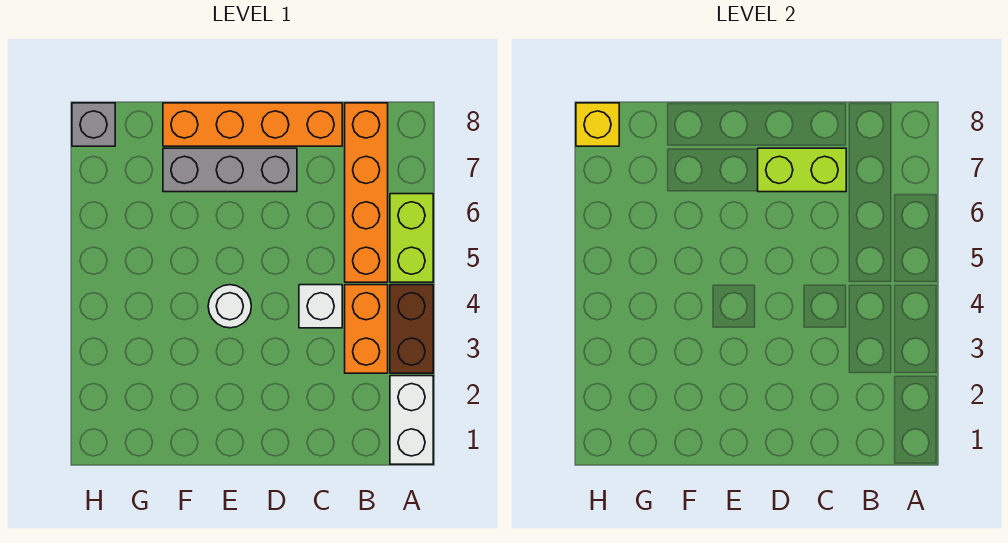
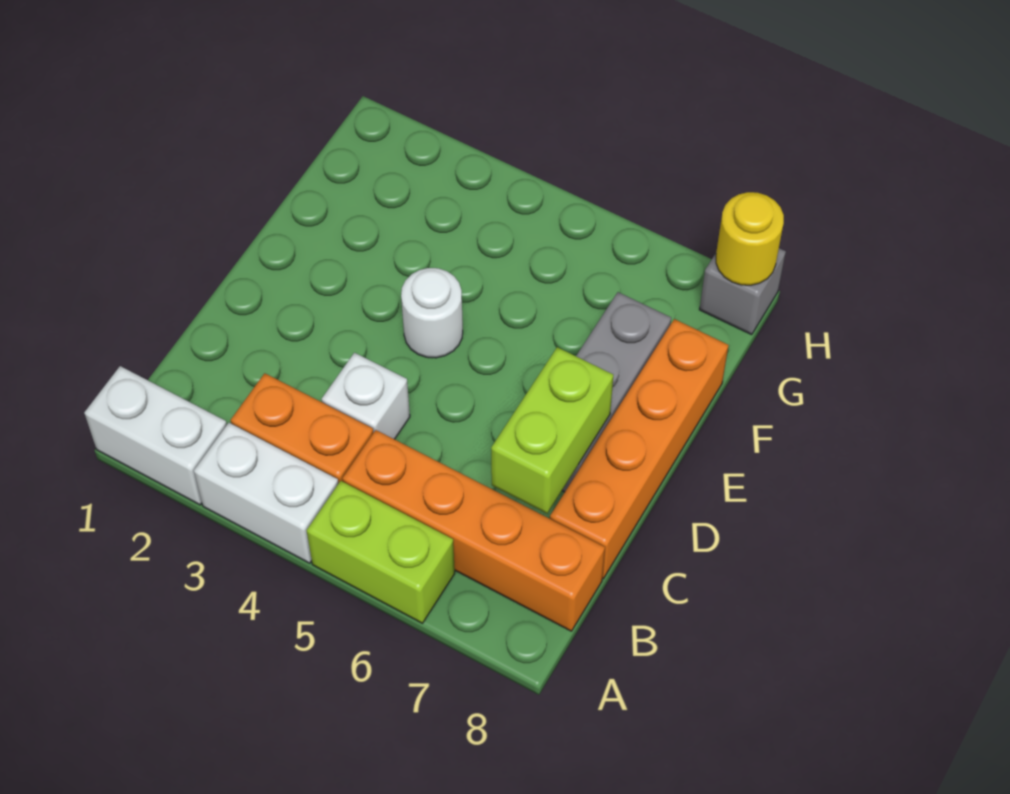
brown 1x2 brick [390,285,433,373] -> white 1x2 brick [194,423,339,563]
yellow 1x1 brick [576,103,619,146] -> yellow 1x1 round brick [716,192,784,285]

